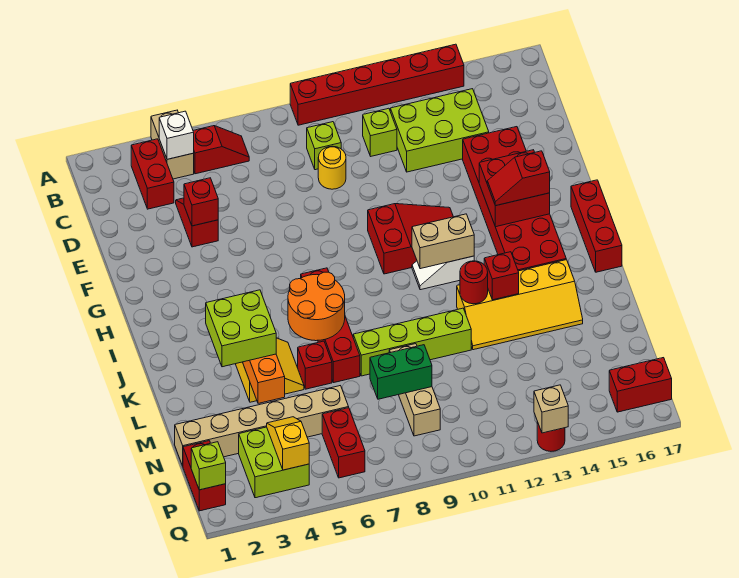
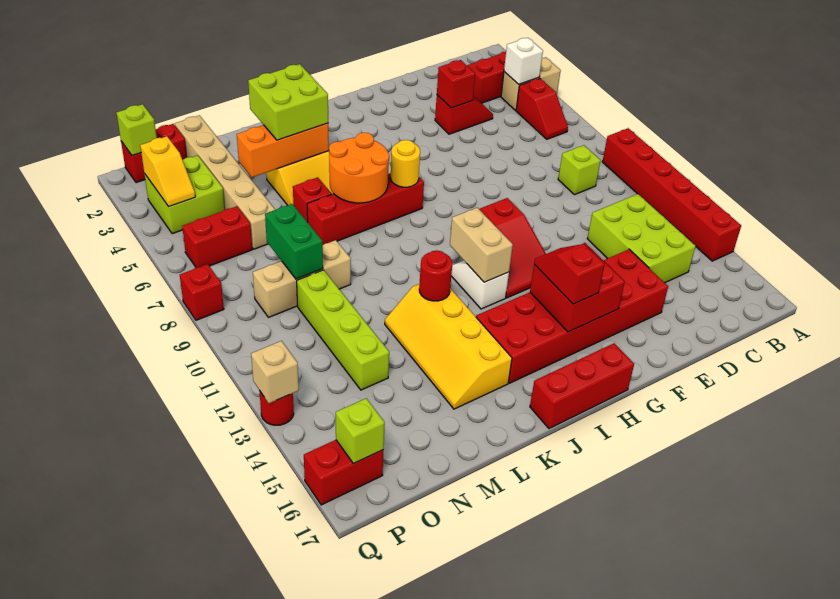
lime 1x1 brick [363,108,397,156] -> lime 1x1 brick moved to [336,398,385,464]
yellow 1x1 round brick [318,146,346,189] -> yellow 1x1 round brick moved to [391,140,420,187]
red 1x1 brick [484,252,519,300] -> red 1x1 brick moved to [180,264,224,320]
lime 1x4 brick [353,308,471,376] -> lime 1x4 brick moved to [297,270,389,390]
yellow 1x2 slope [267,417,309,470] -> yellow 1x2 slope turned to [140,136,195,207]
red 1x2 brick [609,358,672,412] -> red 1x2 brick turned to [304,440,384,505]

